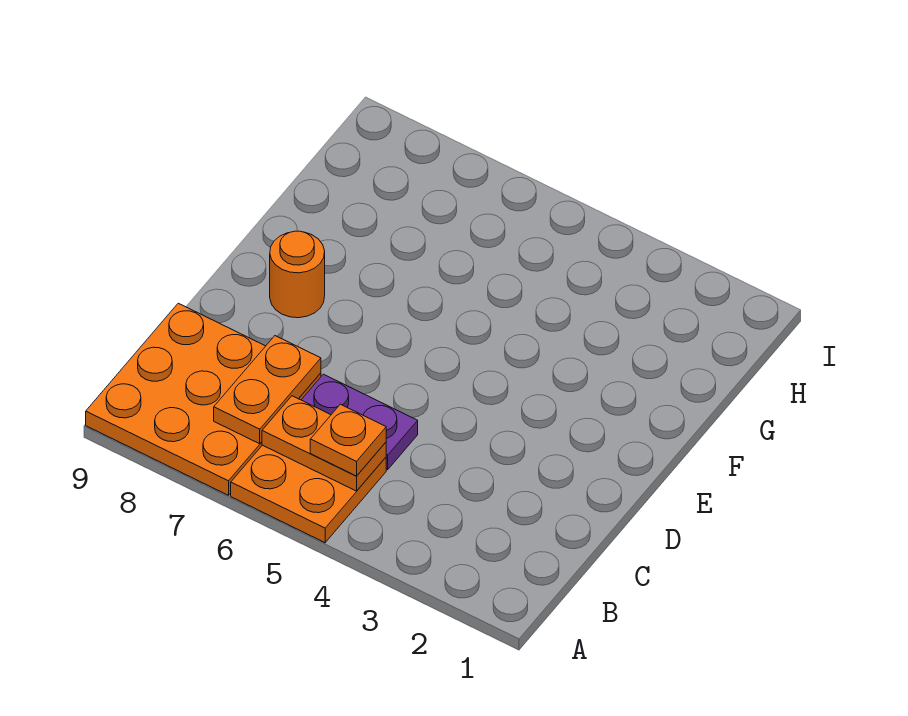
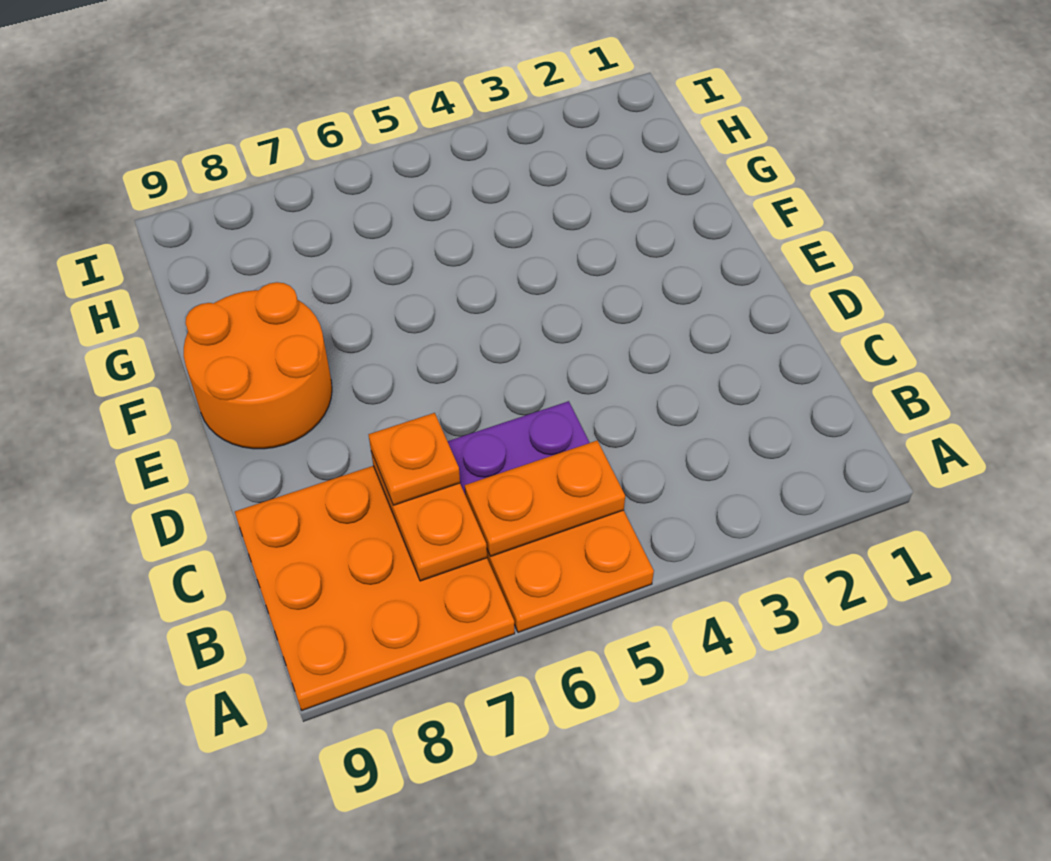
orange 1x1 plate [310,404,386,476] -> orange 1x1 plate moved to [368,413,460,505]
orange 1x1 round brick [270,231,325,318] -> orange 2x2 round brick [184,282,332,449]

